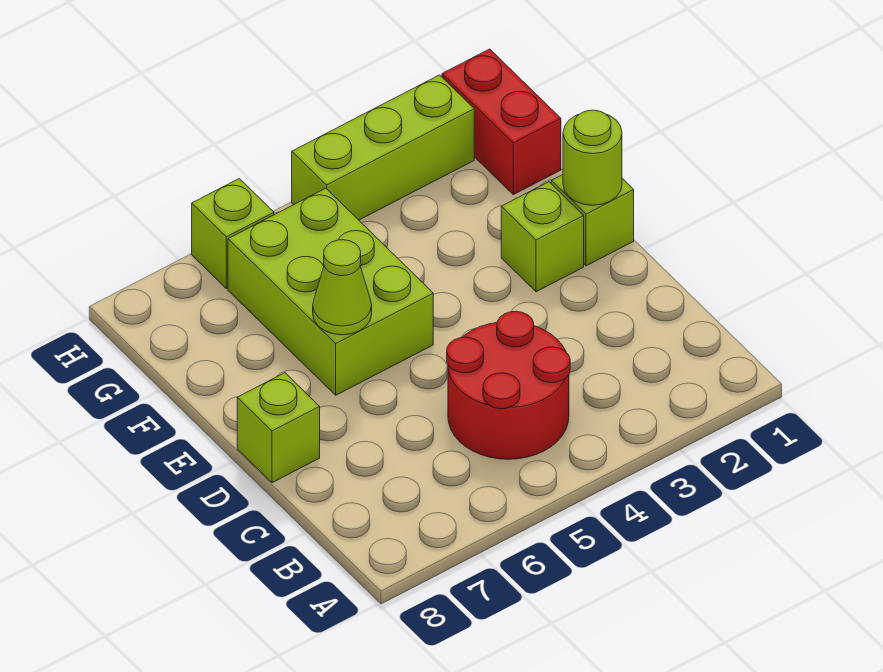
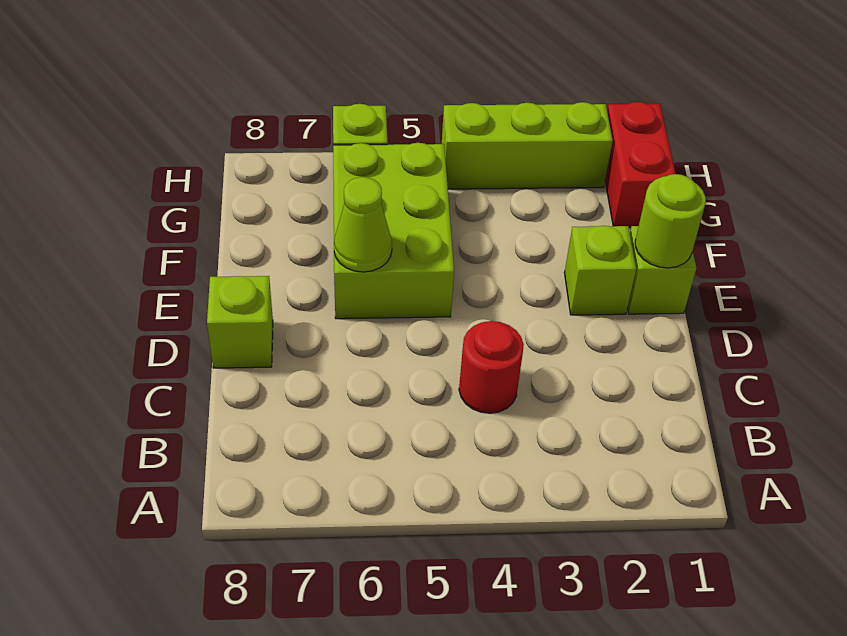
red 2x2 round brick [447,311,570,459] -> red 1x1 round brick [459,321,524,413]

